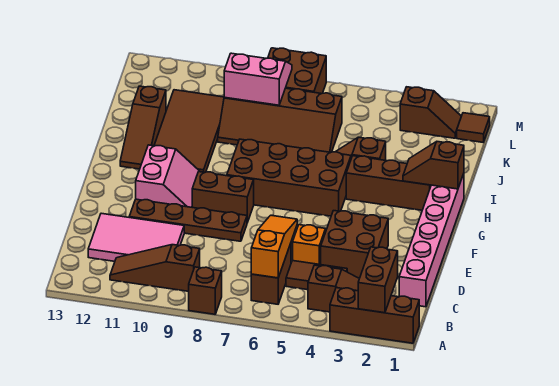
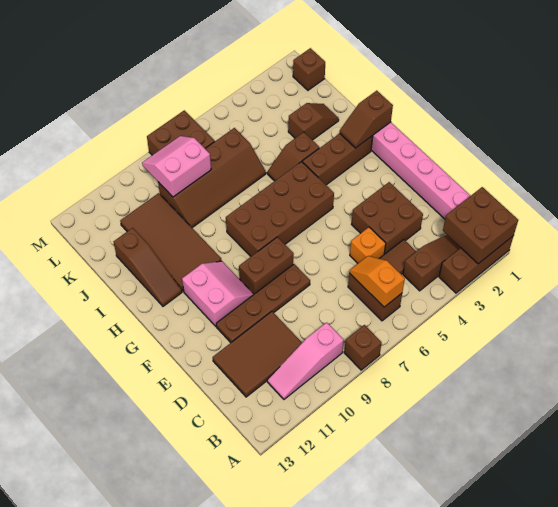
brown 1x2 brick [358,247,398,313] -> brown 2x2 brick [443,187,518,264]
orange 1x3 slope [251,215,297,278] -> orange 1x2 slope [349,256,405,307]
brown 1x3 slope [110,245,200,291] -> pink 1x3 slope [267,322,344,399]
pink 2x3 tile [88,213,184,261] -> brown 2x3 tile [213,311,302,397]
brown 1x1 tile [457,113,490,142] -> brown 1x1 brick [293,48,325,90]
brown 1x2 slope [400,87,461,138] -> brown 1x2 slope moved to [288,103,339,140]

